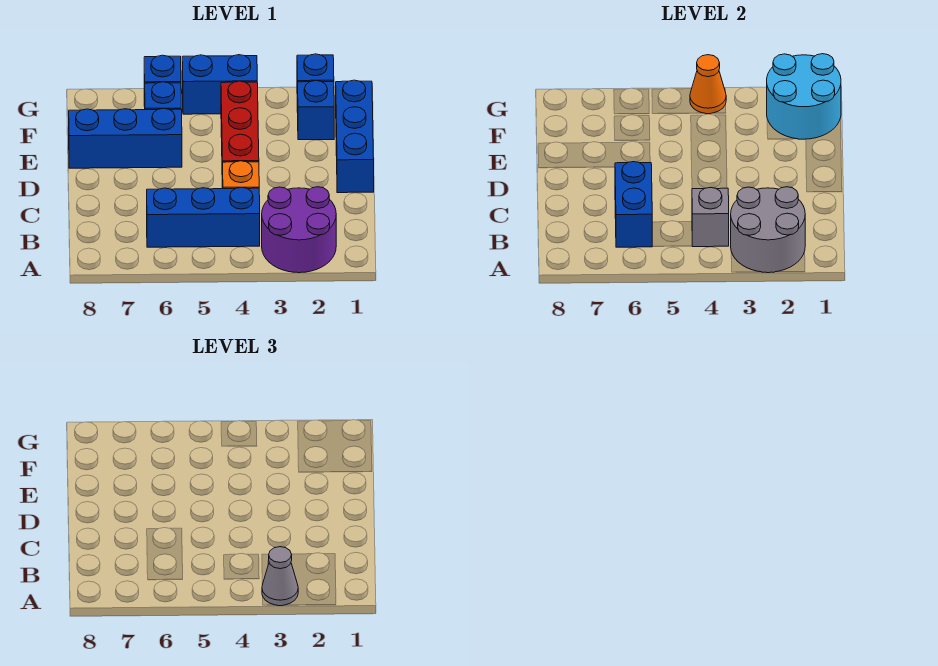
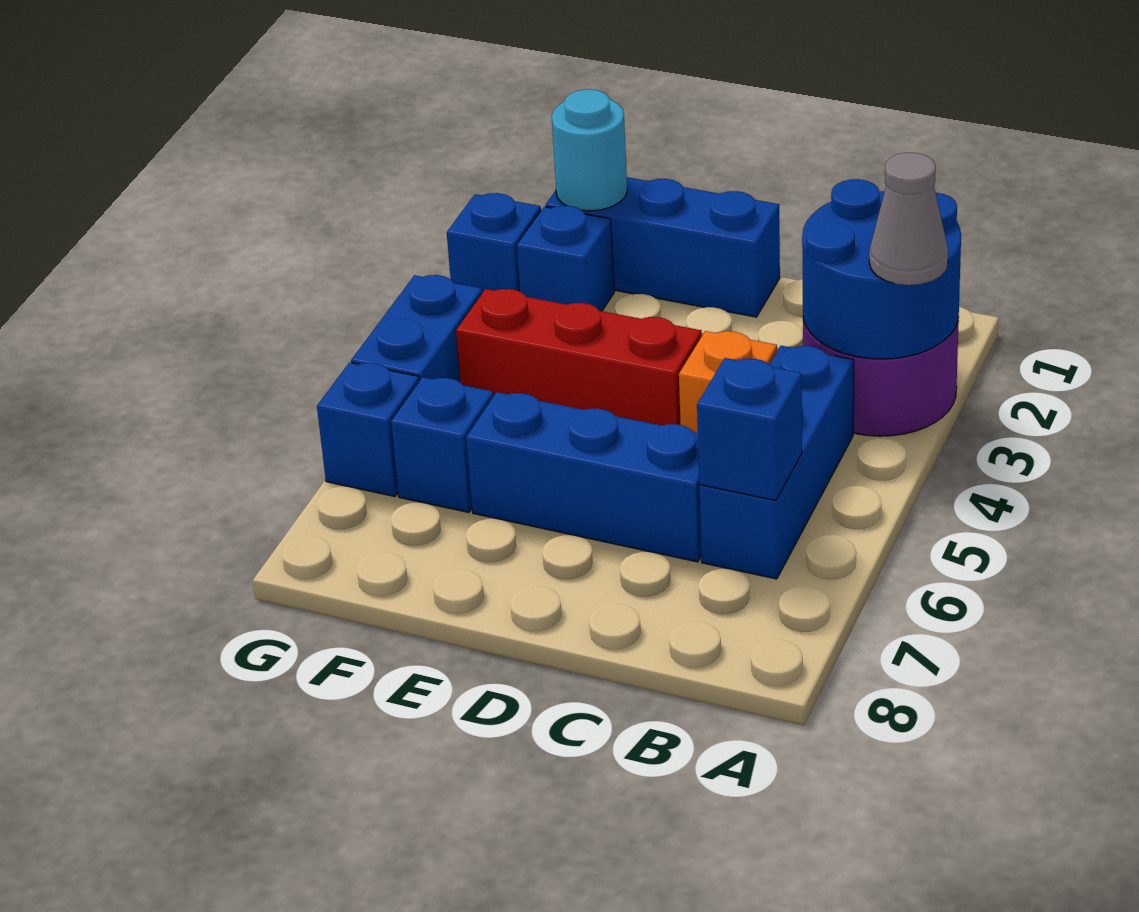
grey 2x2 round brick [731,187,805,273] -> blue 2x2 round brick [802,179,961,359]
grey 1x1 brick [692,187,729,247] -> none
blue 1x2 brick [615,162,653,247] -> blue 1x1 brick [697,358,802,500]
blue 1x3 brick [69,108,182,168] -> blue 1x3 brick turned to [466,392,702,562]
cyan 2x2 round brick [767,54,841,139] -> cyan 1x1 round brick [552,89,627,211]
orange 1x1 cone [690,55,726,114] -> none

